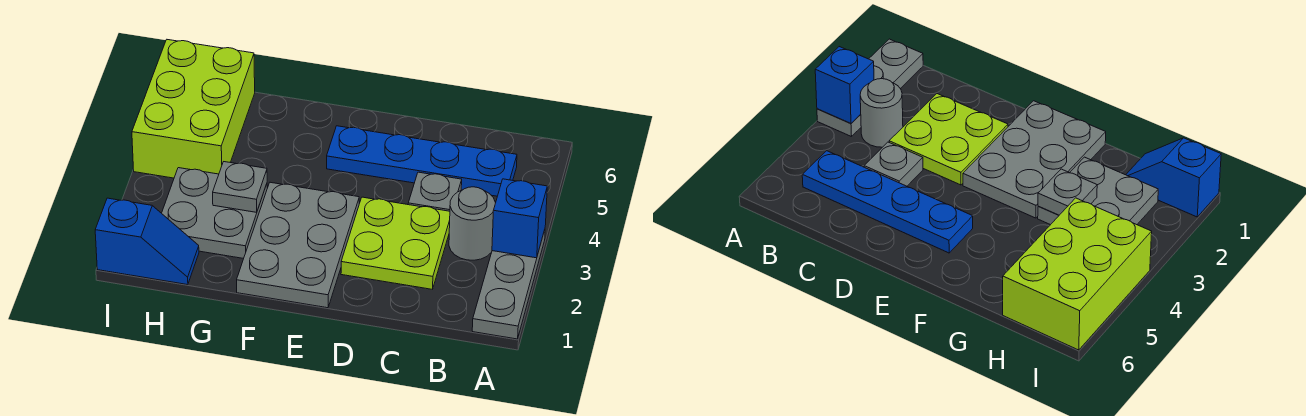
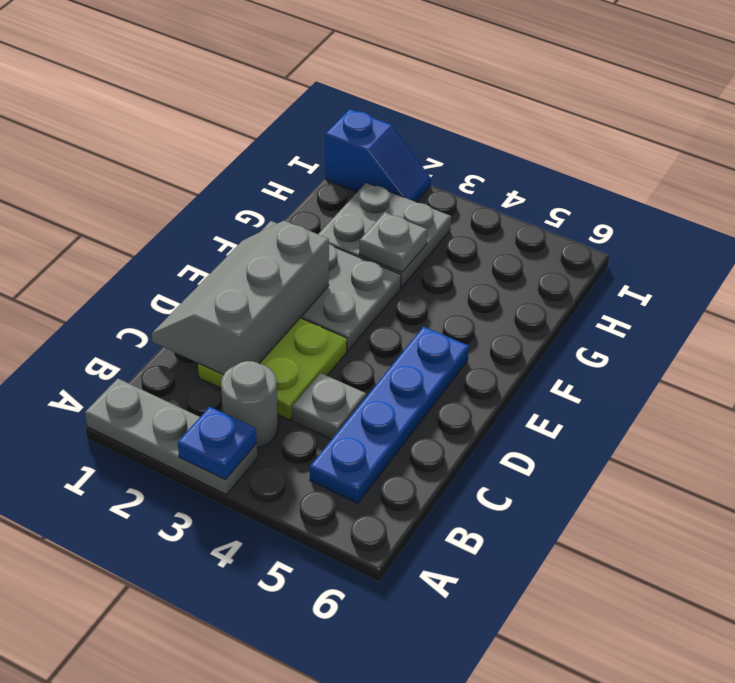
blue 1x1 brick [492,179,547,258] -> blue 1x1 plate [178,407,257,479]
none -> grey 2x3 slope [152,220,329,375]
blue 1x2 slope [95,198,199,285] -> blue 1x2 slope turned to [325,109,431,202]
lime 2x3 brick [132,40,255,178] -> none

